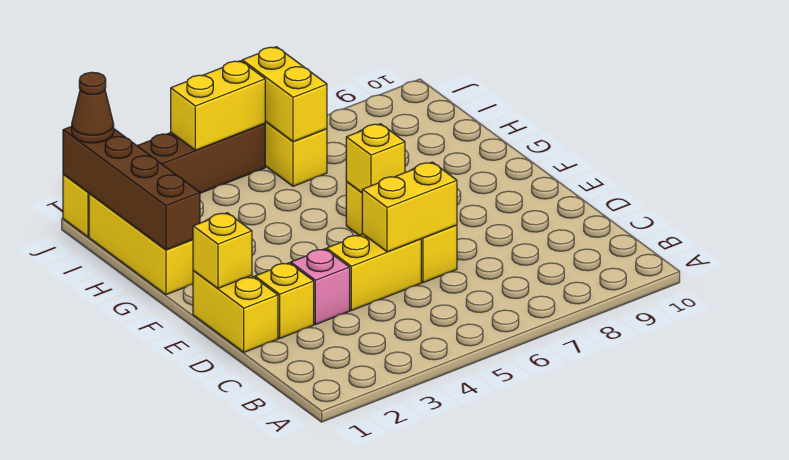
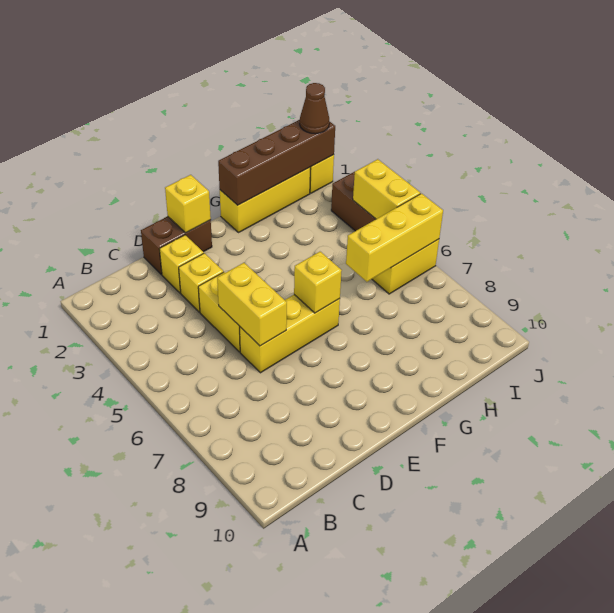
yellow 1x2 brick [193,271,278,352] -> brown 1x2 brick [141,216,212,274]
pink 1x1 brick [291,249,350,325] -> yellow 1x1 brick [179,253,223,312]
yellow 1x2 brick [242,47,327,142] -> yellow 1x3 brick [346,194,443,282]

